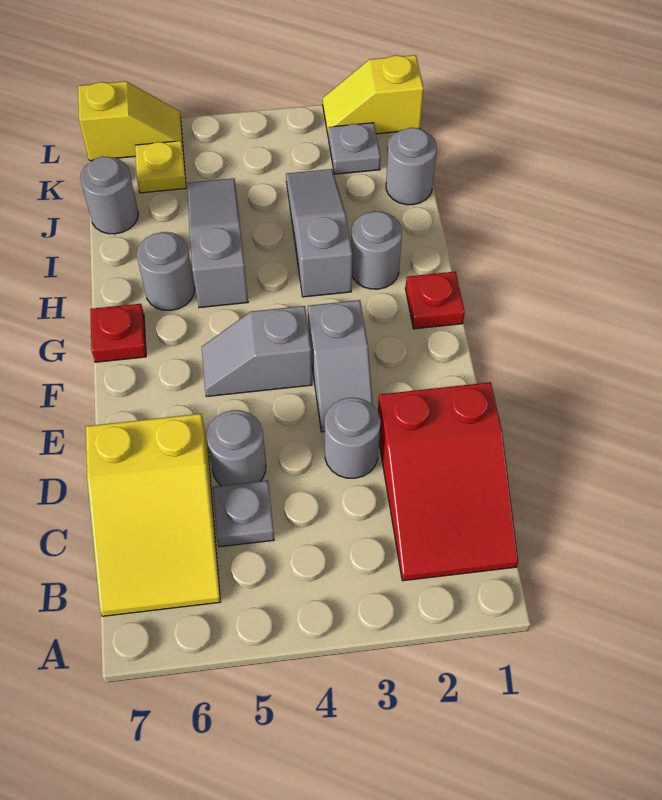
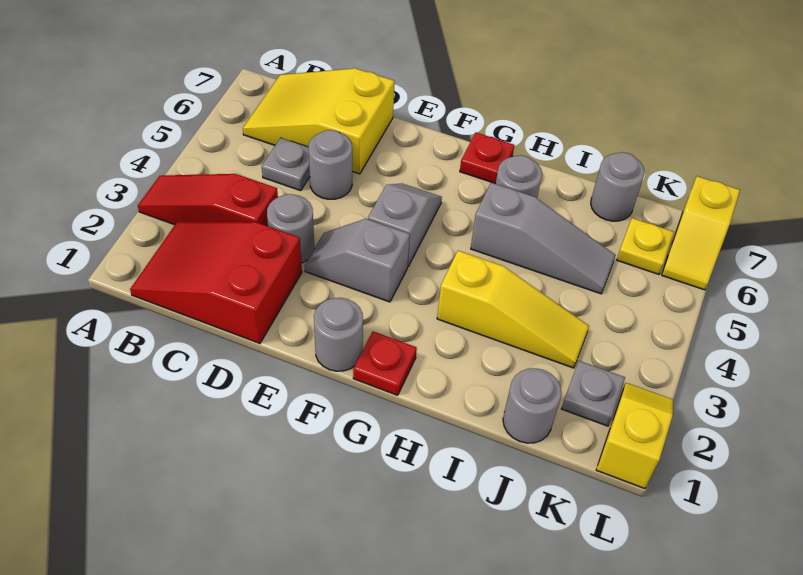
none -> red 1x3 slope [138,174,278,226]
grey 1x1 round brick [351,211,402,289] -> grey 1x1 round brick moved to [314,298,363,371]
grey 1x3 slope [286,169,352,297] -> yellow 1x3 slope [437,251,589,368]

